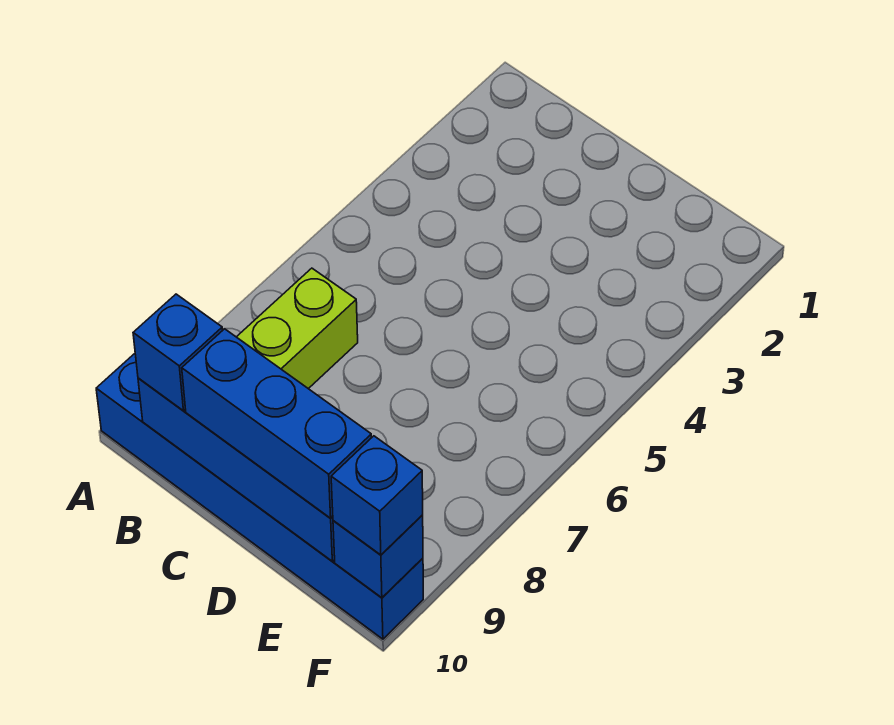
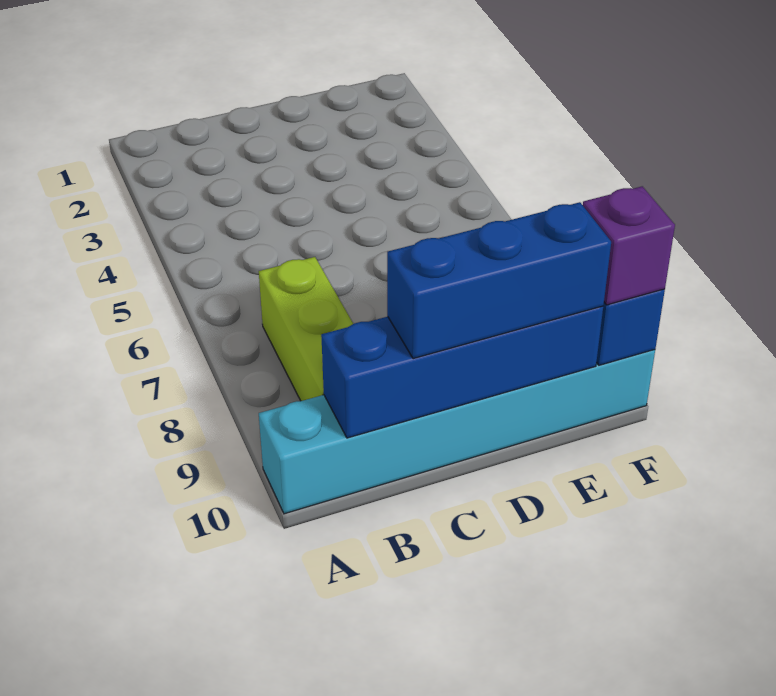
blue 1x6 brick [96,354,423,639] -> cyan 1x6 brick [259,350,655,514]
blue 1x1 brick [133,294,223,411] -> none
blue 1x1 brick [331,436,423,555] -> purple 1x1 brick [583,186,675,305]

